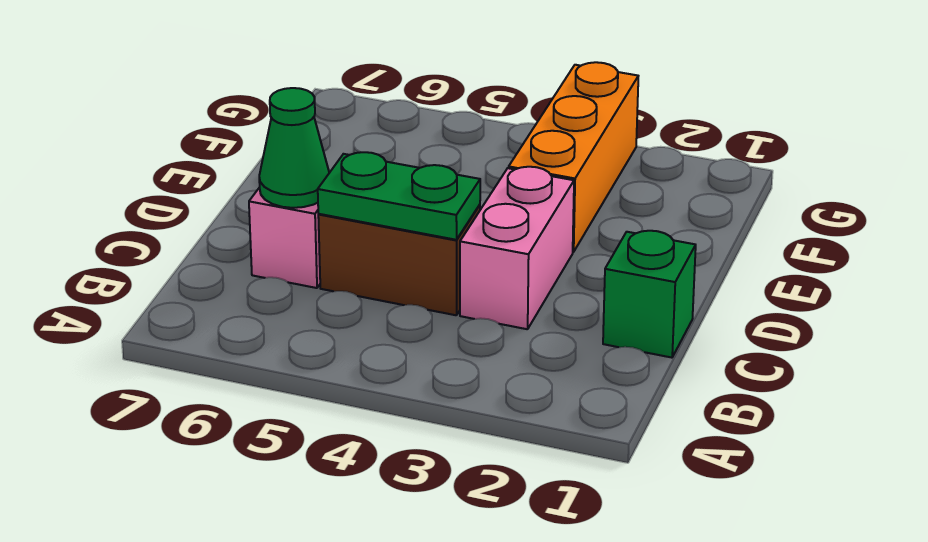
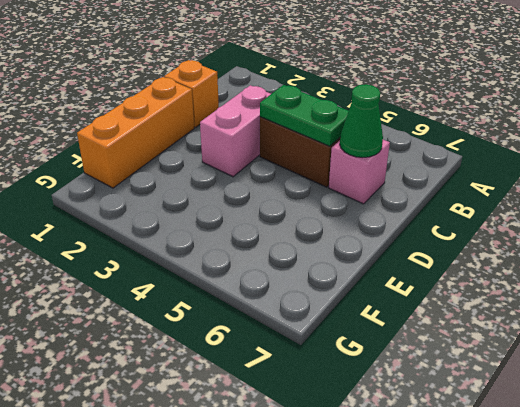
green 1x1 brick [603,231,696,358] -> orange 1x1 brick [164,60,219,127]
orange 1x3 brick [509,62,638,252] -> orange 1x3 brick moved to [77,77,194,188]

